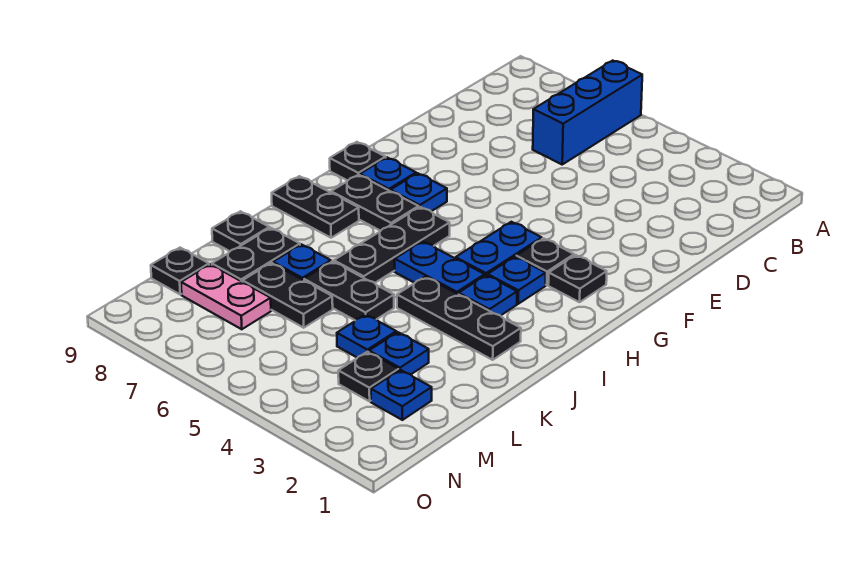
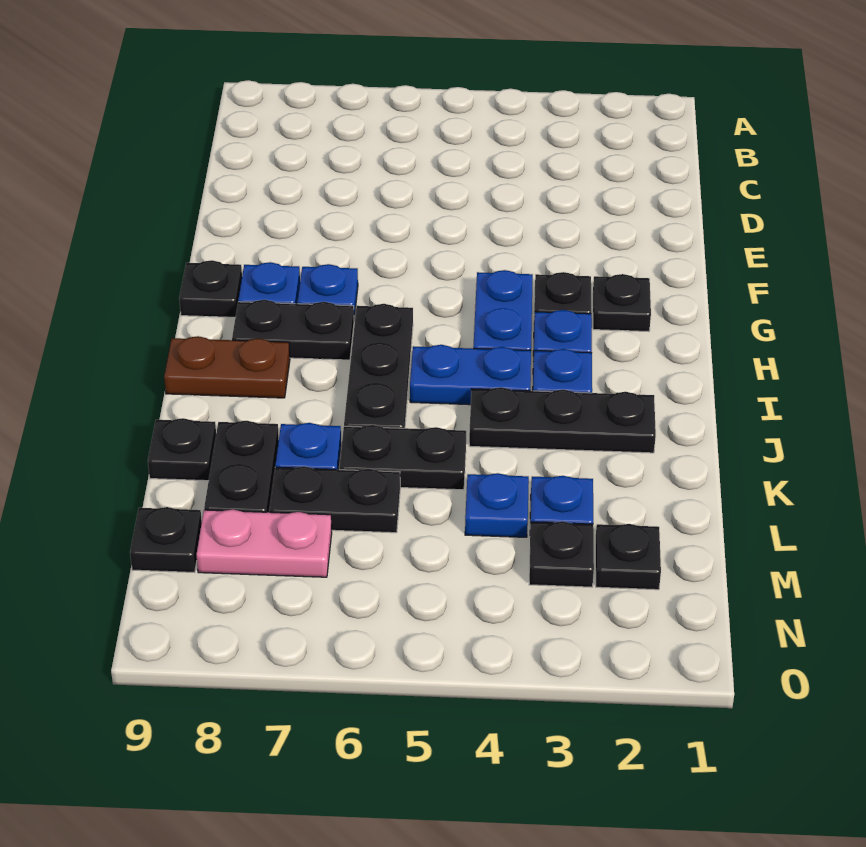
blue 1x3 brick [533,61,642,164] -> none
black 1x2 plate [272,176,359,238] -> brown 1x2 plate [164,336,290,398]
blue 1x1 plate [371,370,432,420] -> black 1x1 plate [595,524,661,590]

